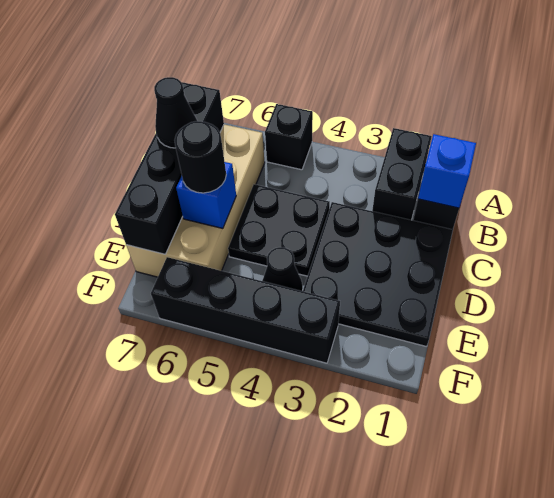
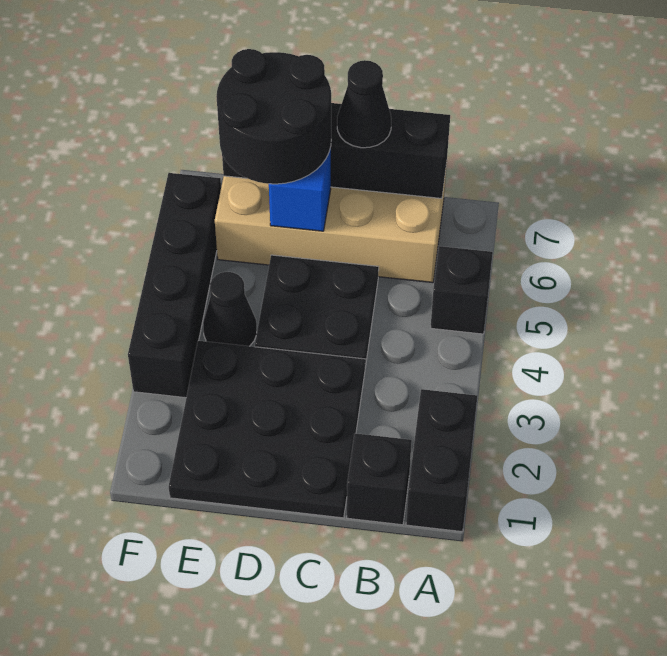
black 1x2 brick [372,128,432,220] -> black 1x2 brick turned to [406,389,477,532]
blue 1x1 brick [418,134,476,208] -> none
black 1x1 round brick [175,121,226,193] -> black 2x2 round brick [216,49,331,184]

